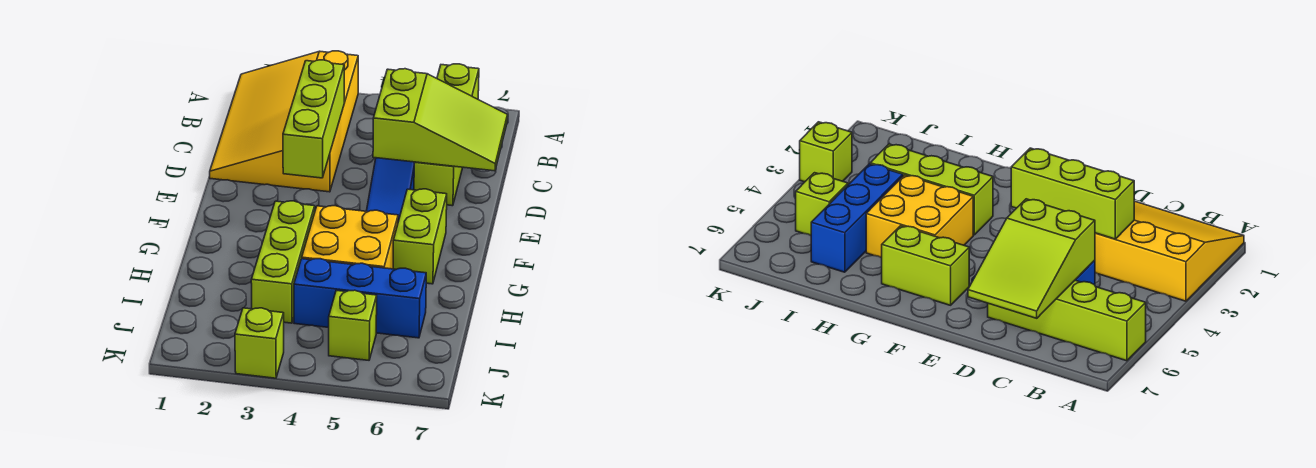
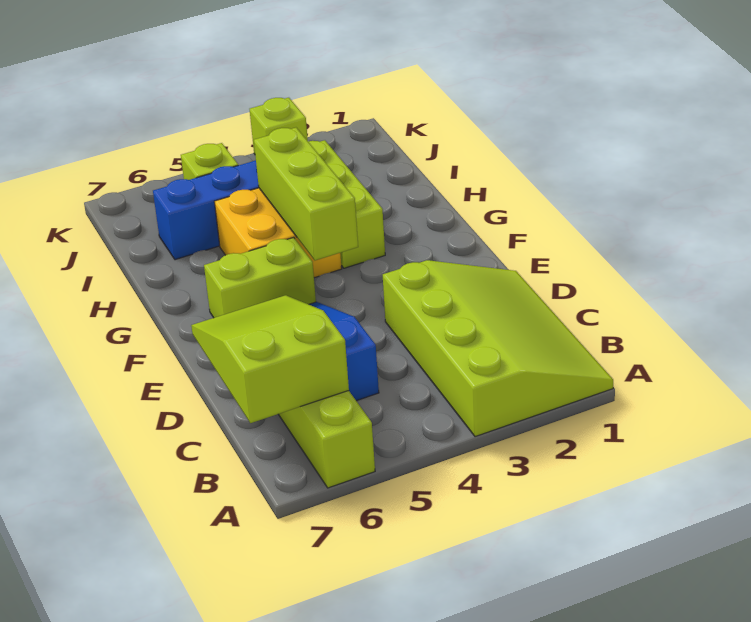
yellow 3x4 slope [210,51,358,192] -> lime 3x4 slope [383,260,613,437]
lime 1x3 brick [283,60,344,178] -> lime 1x3 brick moved to [254,128,358,260]
lime 2x3 slope [373,69,508,171] -> lime 2x3 slope turned to [191,295,349,423]
lime 1x2 brick [393,189,447,284] -> lime 1x2 brick turned to [204,237,316,318]

